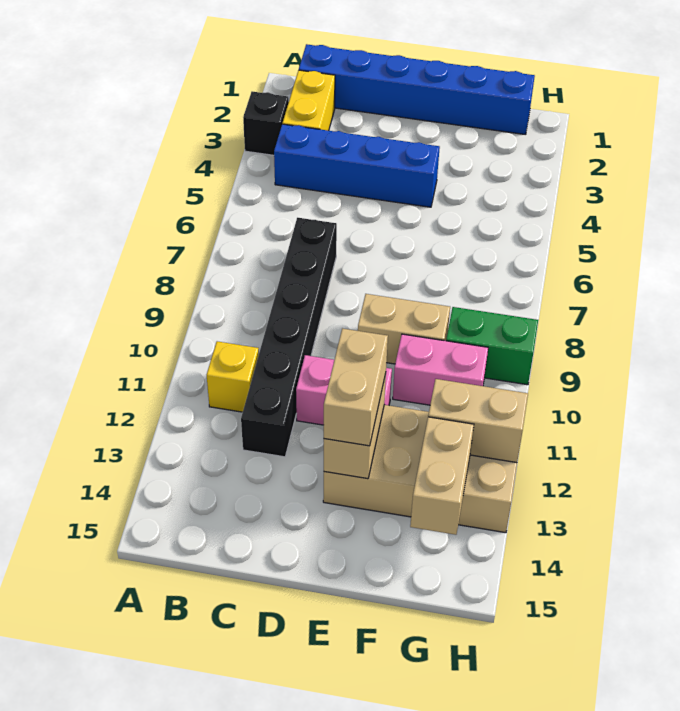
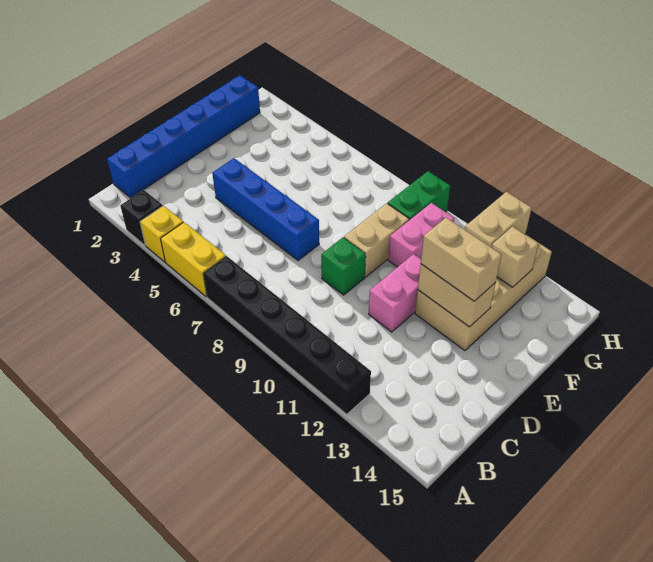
yellow 1x2 brick [283,70,335,131] -> yellow 1x2 brick moved to [161,222,226,297]
blue 1x4 brick [274,124,440,207] -> blue 1x4 brick turned to [212,158,319,260]
yellow 1x1 brick [207,341,259,412] -> yellow 1x1 brick moved to [140,206,183,262]
black 1x6 brick [241,218,337,457] -> black 1x6 brick moved to [203,256,371,414]
none -> green 1x1 brick [321,238,366,295]
tan 1x2 brick [410,417,474,535] -> tan 1x1 brick [492,227,539,287]

